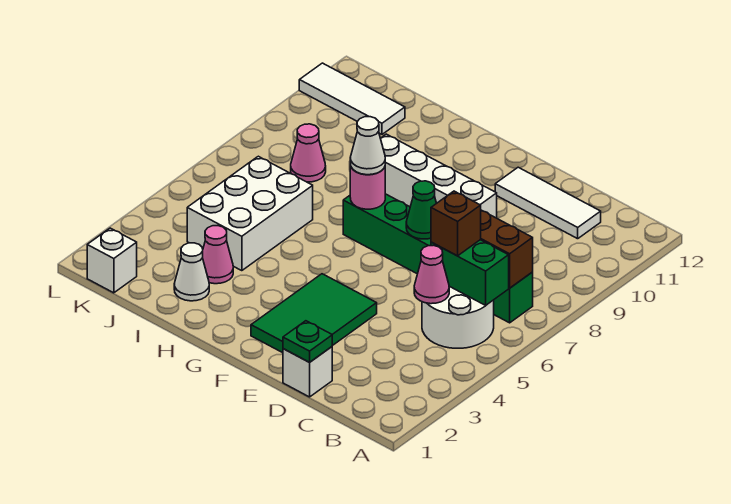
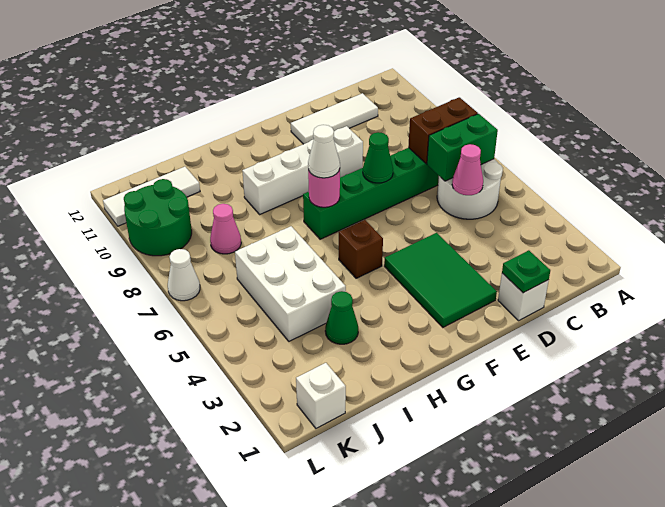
brown 1x1 brick [431,191,481,256] -> brown 1x1 brick moved to [339,220,383,278]
white 1x1 cone [174,243,209,301] -> white 1x1 cone moved to [168,249,200,301]
pink 1x1 cone [203,226,233,284] -> green 1x1 cone [325,291,358,344]
none -> green 2x2 round brick [124,179,192,256]

